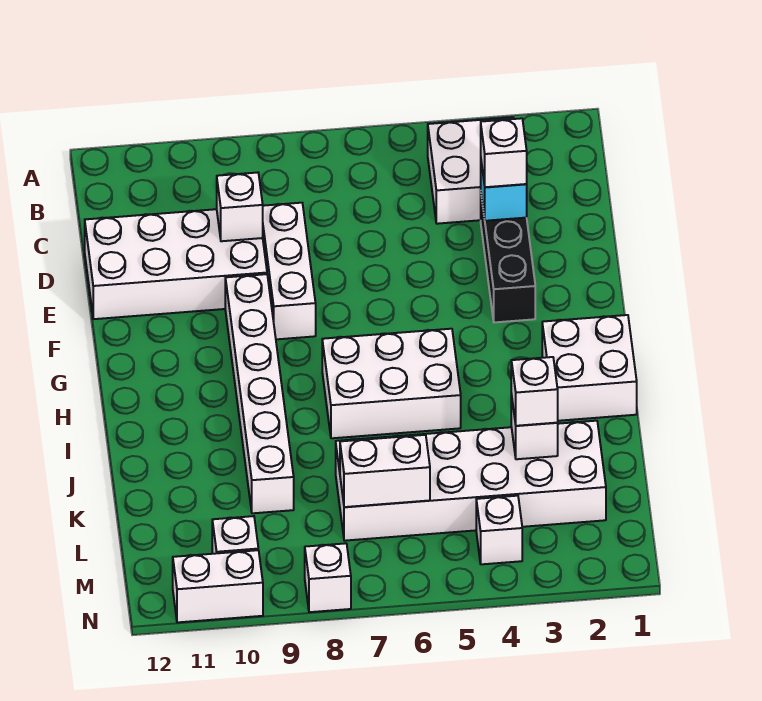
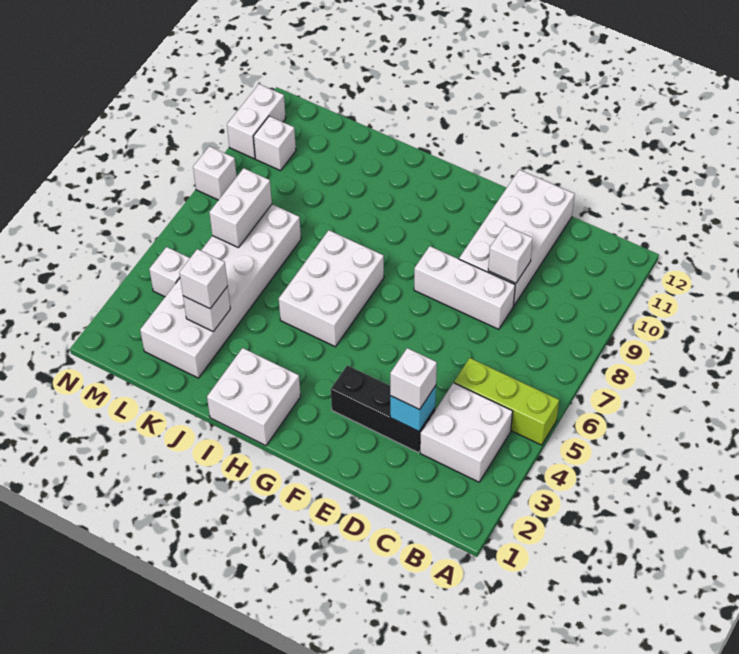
none -> lime 1x3 brick [454,358,559,445]
white 1x6 brick [225,274,294,513] -> none

